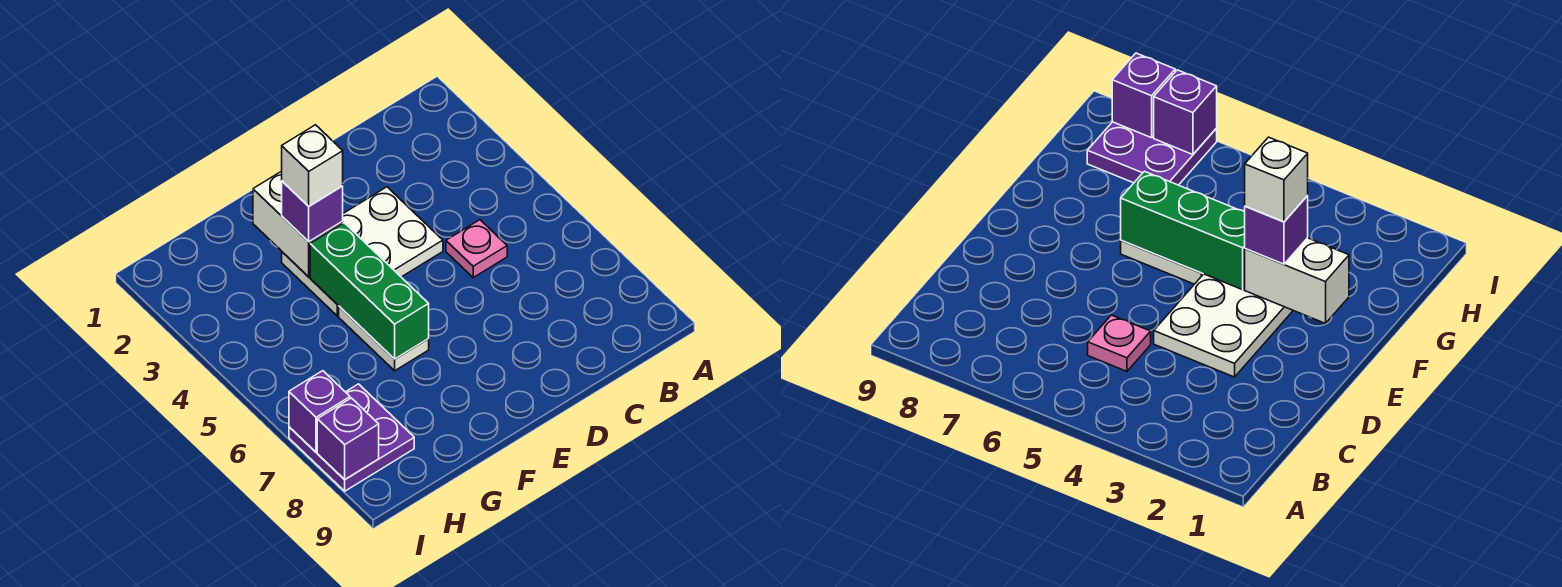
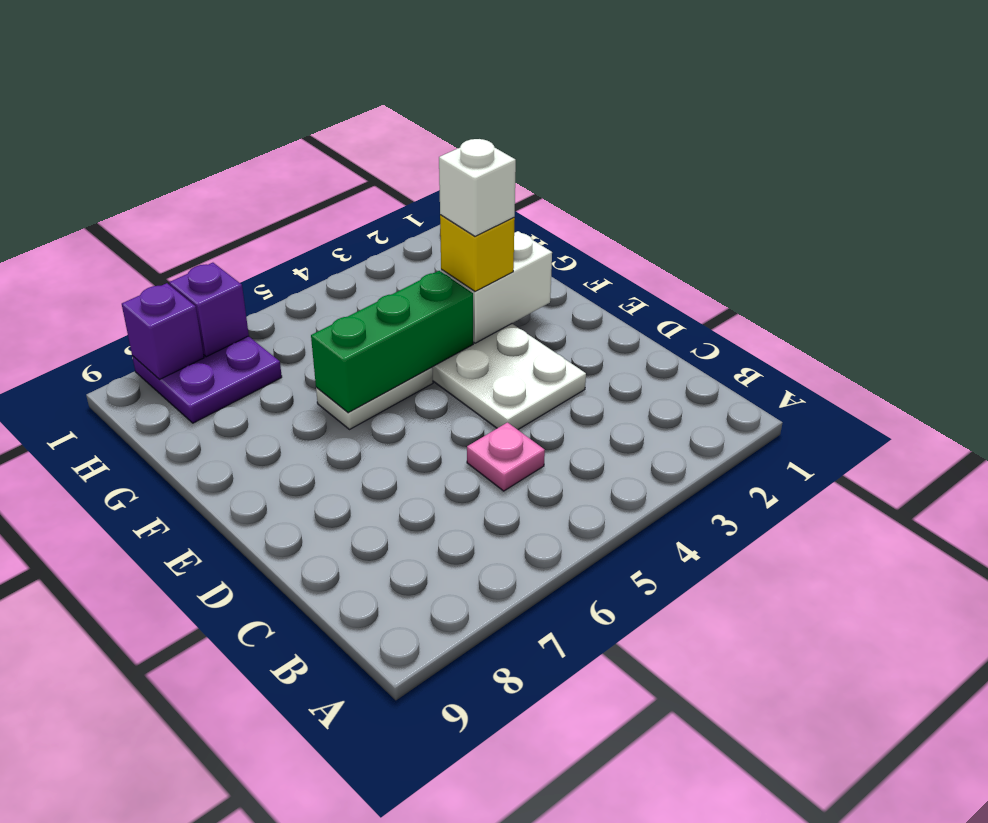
purple 1x1 brick [282,181,343,242] -> yellow 1x1 brick [440,215,515,291]

